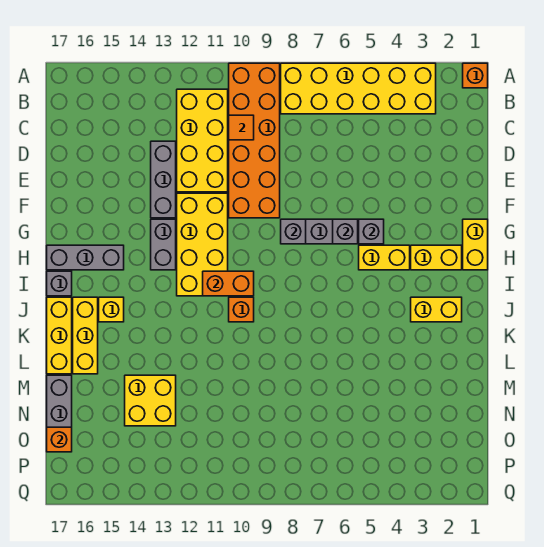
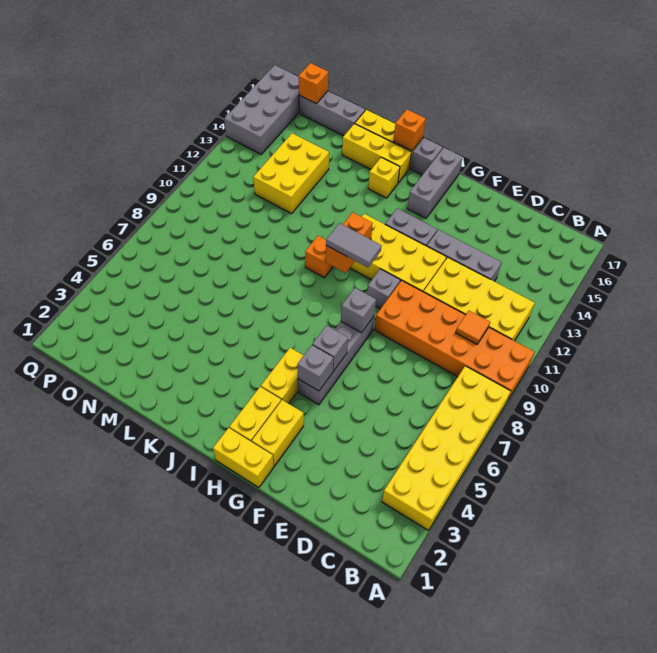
orange 1x1 brick [463,63,488,88] -> orange 1x1 brick moved to [393,110,426,151]
none -> grey 1x1 brick [367,269,400,309]
none -> grey 1x2 tile [326,223,381,267]
yellow 1x2 brick [411,297,462,322] -> yellow 1x2 brick moved to [252,400,304,466]
yellow 2x2 brick [125,375,176,426] -> yellow 2x3 brick [253,133,329,214]
none -> grey 2x4 brick [224,65,299,154]

